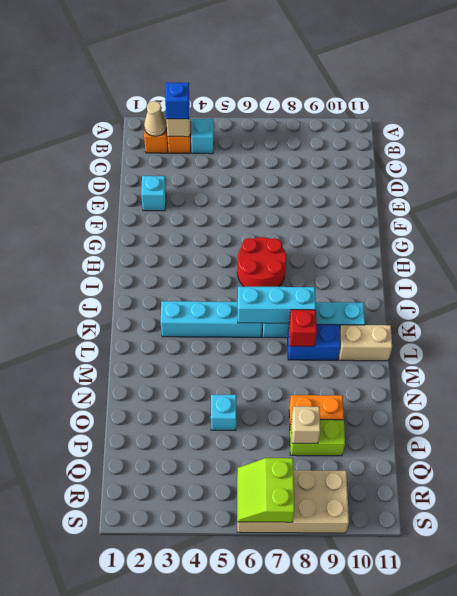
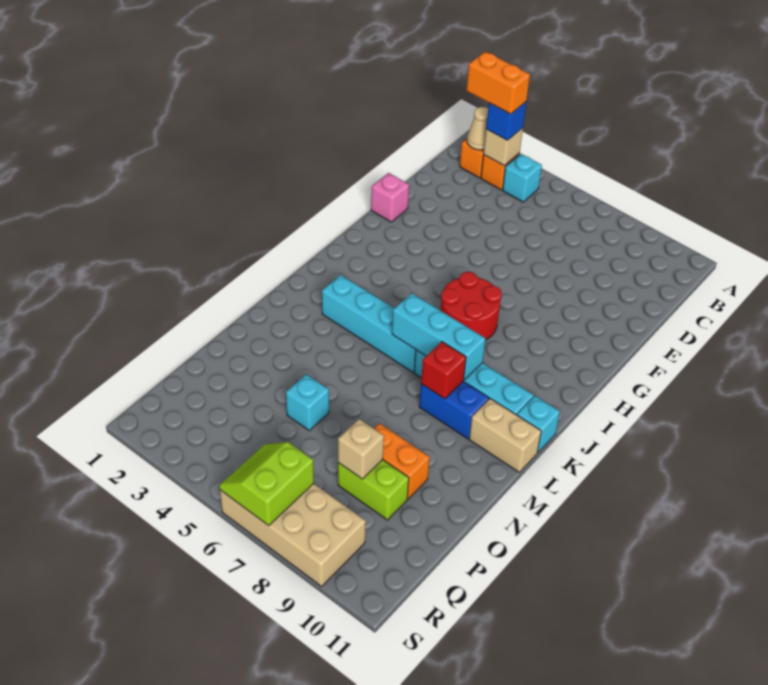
none -> orange 1x2 brick [466,52,530,114]
cyan 1x1 brick [141,176,166,211] -> cyan 1x1 brick moved to [517,396,560,452]
none -> pink 1x1 brick [371,173,409,222]

